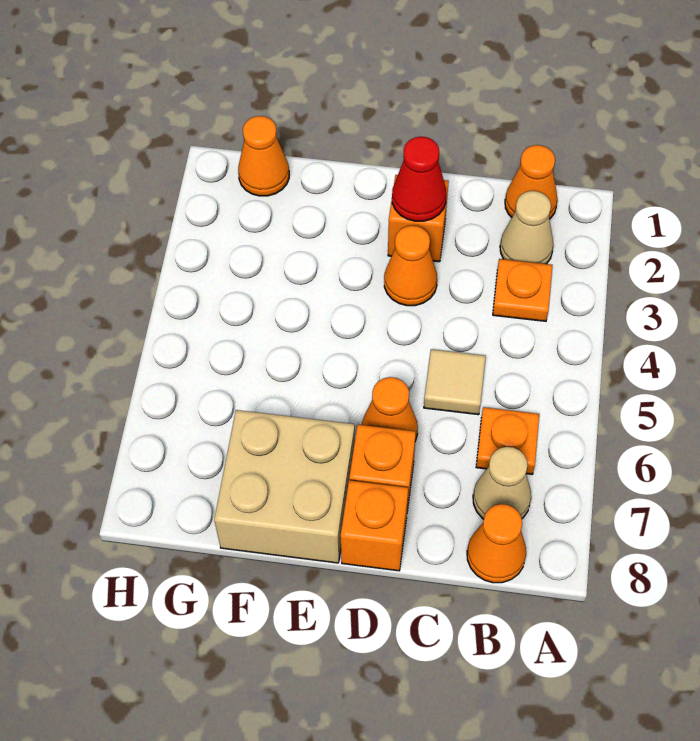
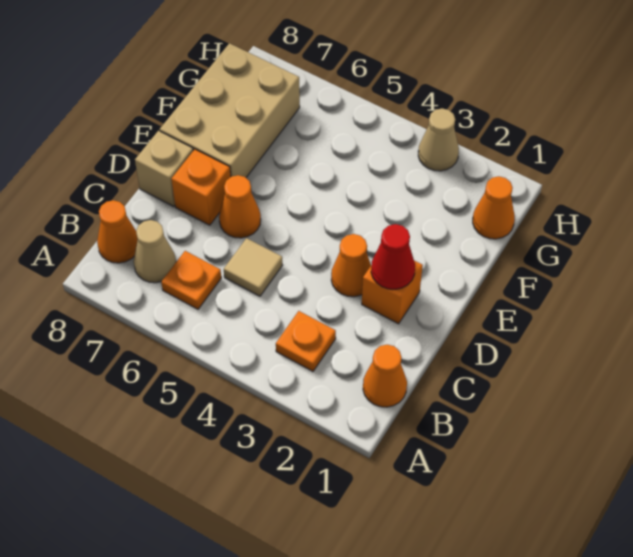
tan 1x1 cone [500,191,553,264] -> tan 1x1 cone moved to [418,109,459,171]
orange 1x1 brick [341,480,408,571] -> tan 1x1 brick [135,131,193,206]
tan 2x2 brick [214,410,355,563] -> tan 2x3 brick [160,43,300,177]

